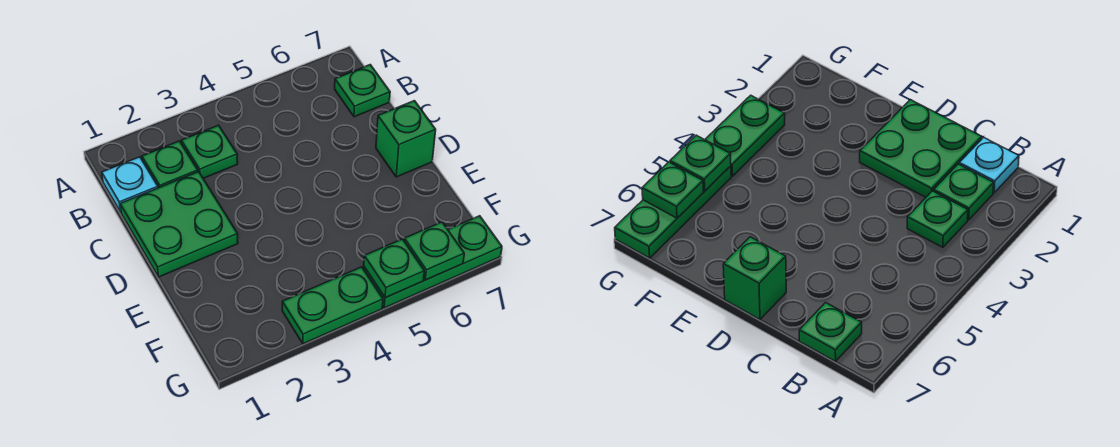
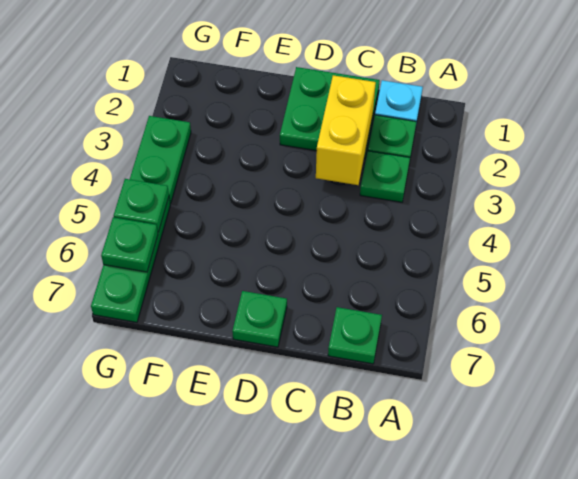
none -> yellow 1x2 brick [316,75,376,185]
green 1x1 brick [376,101,436,177] -> green 1x1 plate [232,291,287,347]

